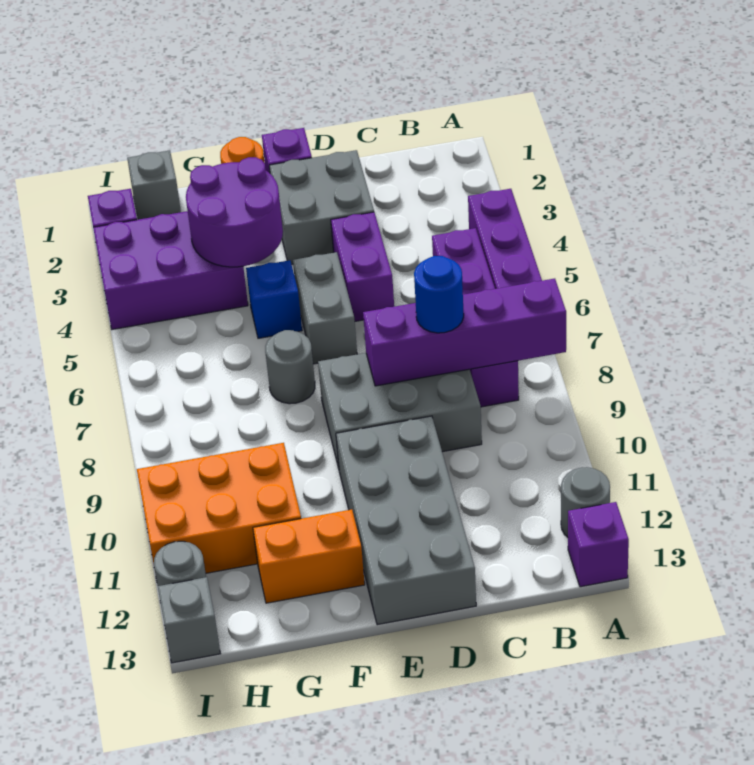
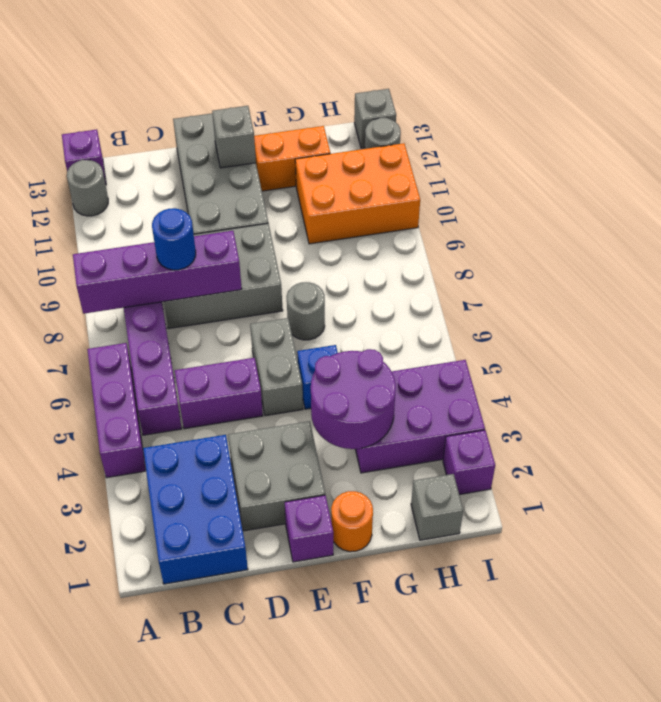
none -> blue 2x3 brick [143,435,248,584]
purple 1x2 brick [331,212,394,321] -> purple 1x2 brick turned to [175,358,263,429]
none -> grey 1x1 brick [212,106,256,168]

